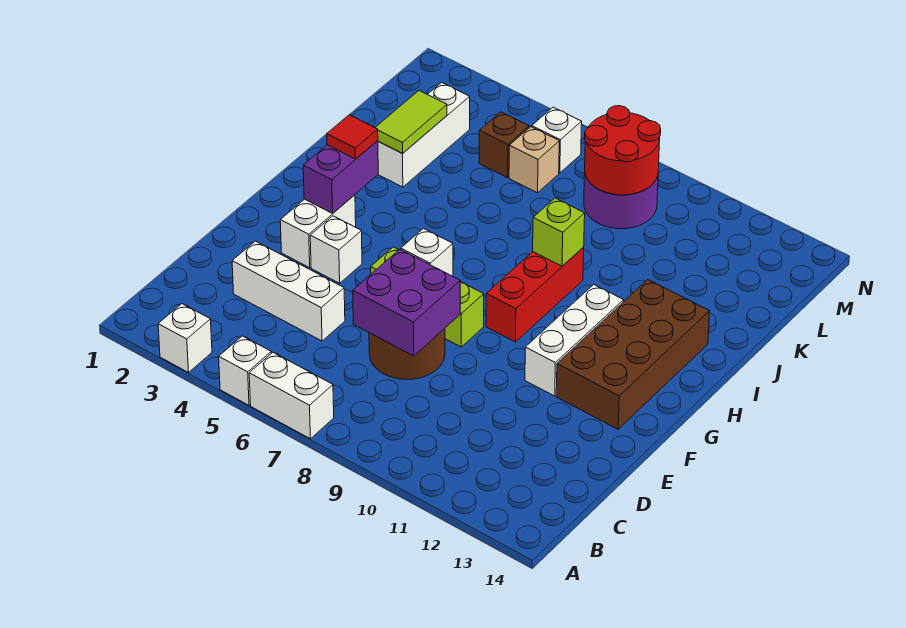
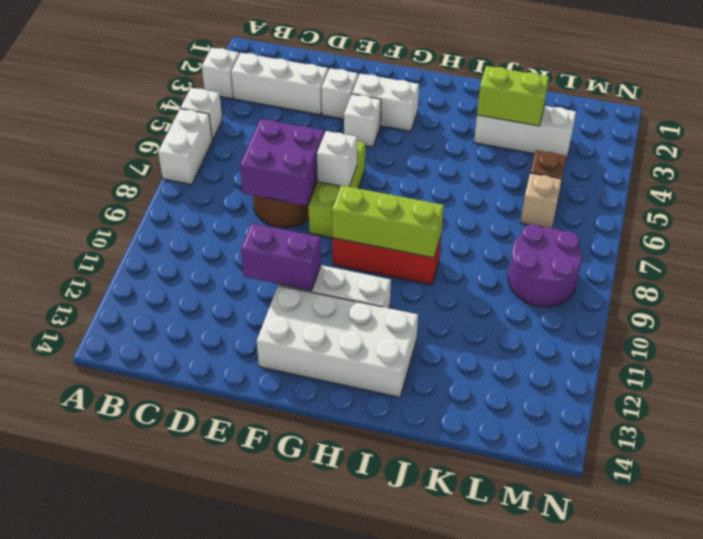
white 1x3 brick [232,241,345,341] -> white 1x3 brick turned to [231,53,328,115]
brown 2x4 brick [556,280,710,429] -> white 2x4 brick [257,285,418,397]
purple 1x2 brick [303,141,378,213] -> purple 1x2 brick moved to [241,223,321,291]
red 1x1 tile [327,115,378,159] -> none
lime 1x1 brick [533,198,585,266] -> lime 1x3 brick [332,185,444,258]
lime 1x2 tile [375,91,447,154] -> lime 1x2 brick [477,66,549,126]
red 2x2 round brick [585,106,661,195] -> none
white 1x1 brick [532,107,582,173] -> white 1x1 brick moved to [322,68,358,119]

